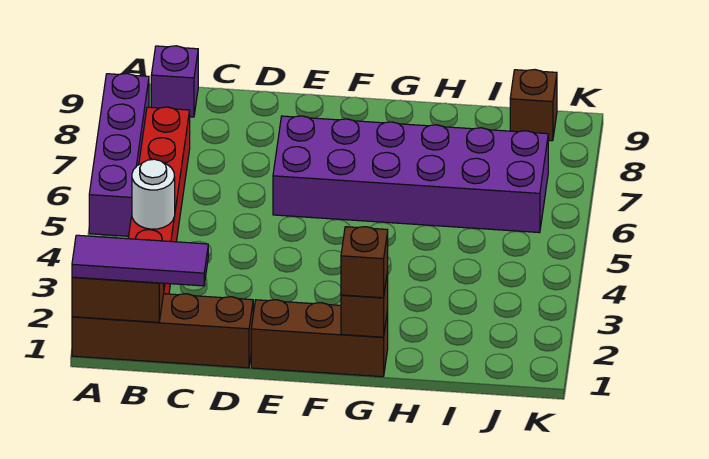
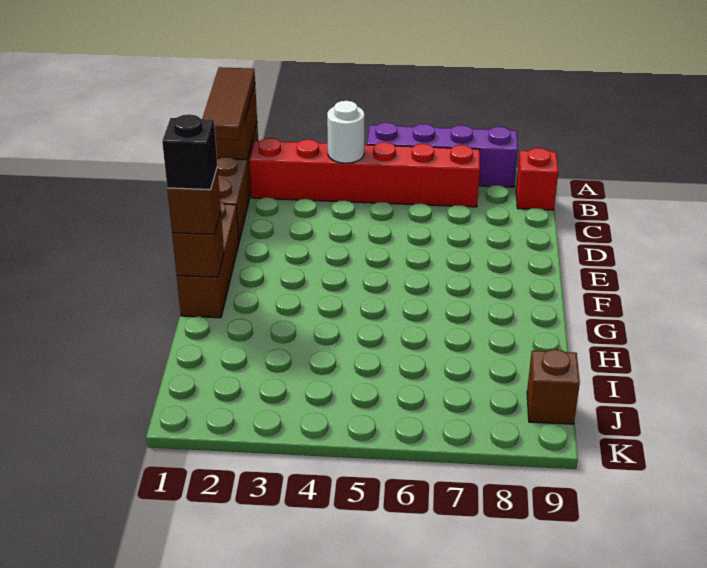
purple 1x3 tile [72,235,208,286] -> brown 1x3 tile [202,67,255,140]
purple 1x1 brick [151,46,198,117] -> red 1x1 brick [516,148,558,210]
purple 2x6 brick [273,116,548,233] -> none
none -> black 1x1 brick [162,114,217,190]

